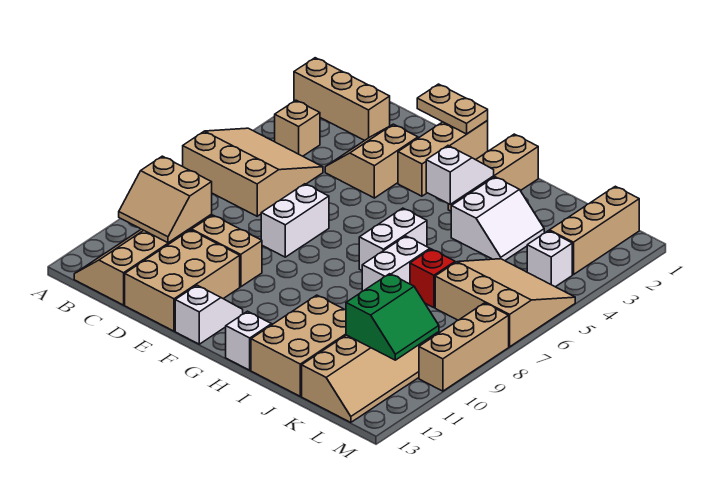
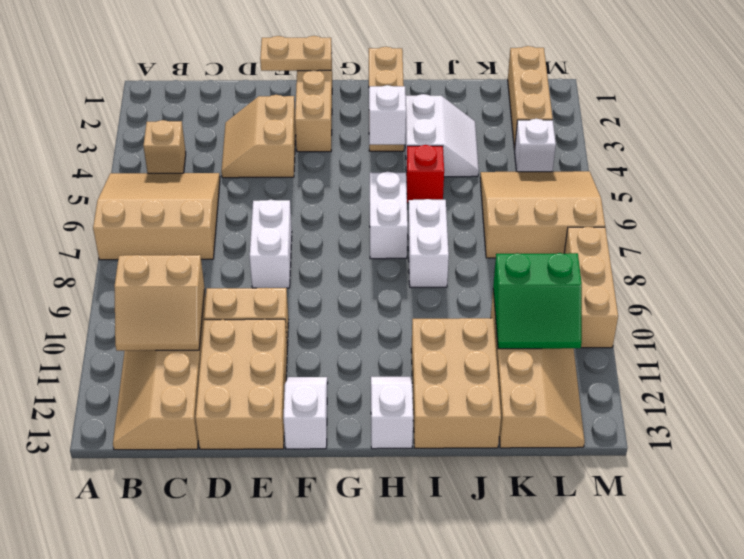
tan 1x3 brick [294,58,390,140] -> none
red 1x1 brick [410,249,455,308] -> red 1x1 brick moved to [406,145,444,203]
green 2x2 slope [346,274,439,360] -> green 2x2 slope turned to [493,253,582,349]

